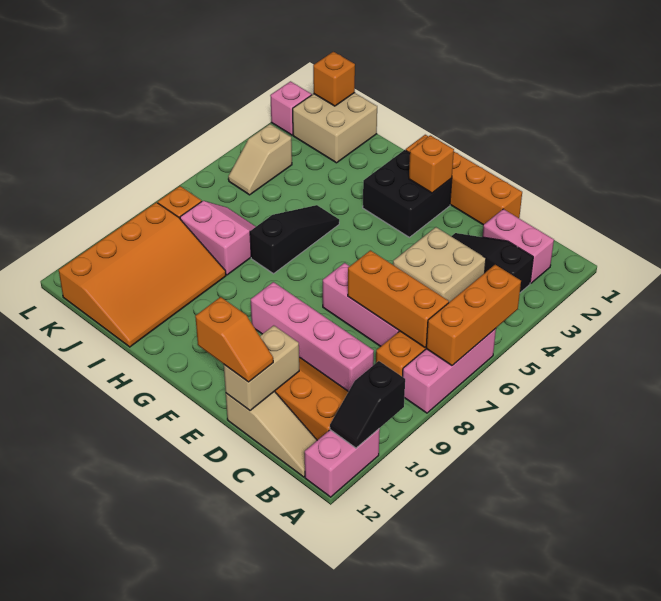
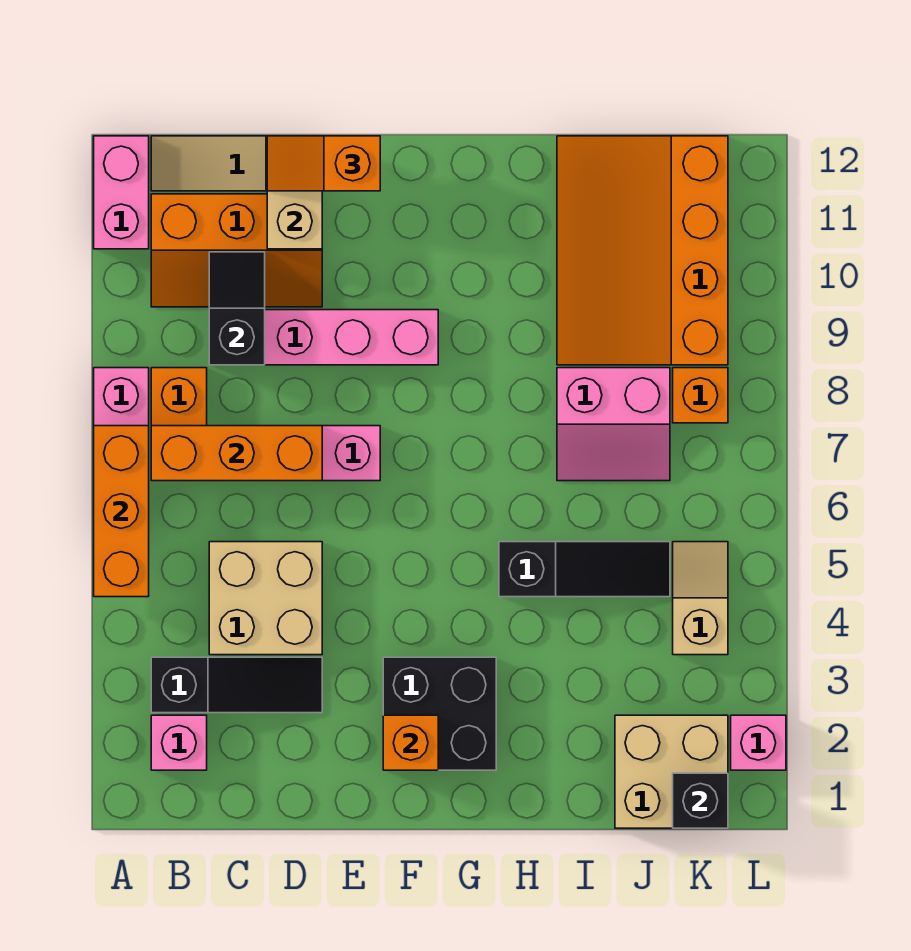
black 1x2 slope [330,361,405,448] -> black 1x2 slope moved to [209,252,265,365]
pink 1x2 brick [482,209,554,283] -> pink 1x1 brick [151,715,207,770]
orange 1x4 brick [406,135,522,225] -> none
black 1x3 slope [250,205,339,274] -> black 1x3 slope turned to [499,542,670,597]
orange 1x1 brick [313,52,355,106] -> black 1x1 brick [673,773,728,828]

